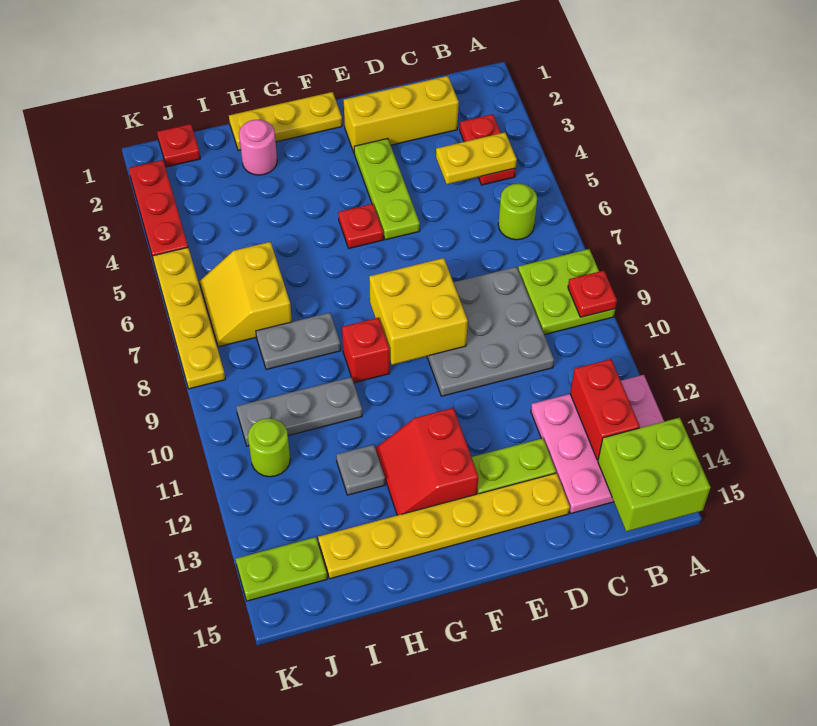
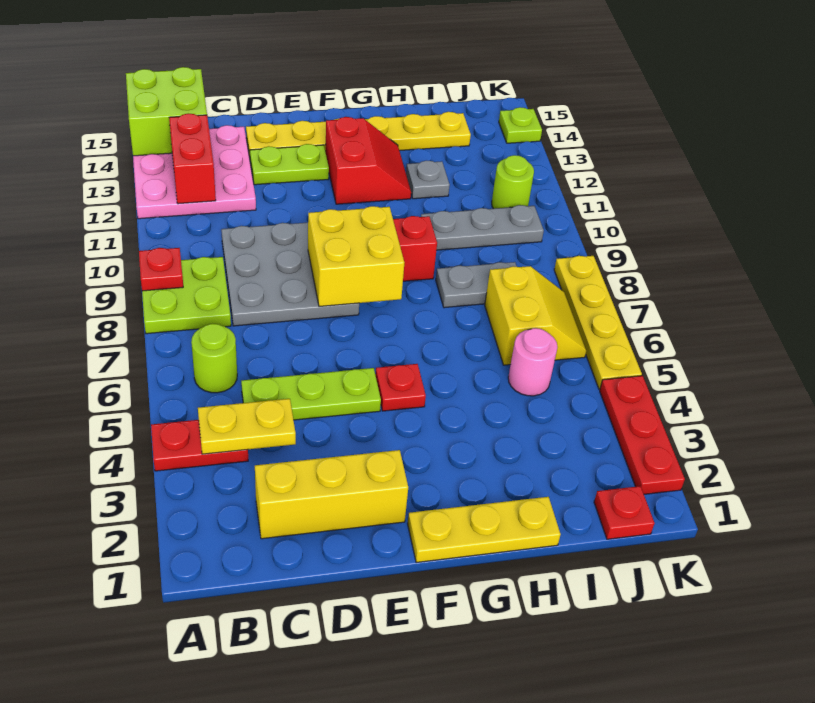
red 1x2 plate [460,114,516,185] -> red 1x2 plate turned to [151,420,248,471]
lime 1x3 plate [354,138,420,240] -> lime 1x3 plate turned to [241,368,381,420]
pink 1x1 round brick [239,120,277,175] -> pink 1x1 round brick moved to [508,328,558,396]
lime 1x2 plate [236,537,327,601] -> lime 1x1 plate [499,107,542,143]

